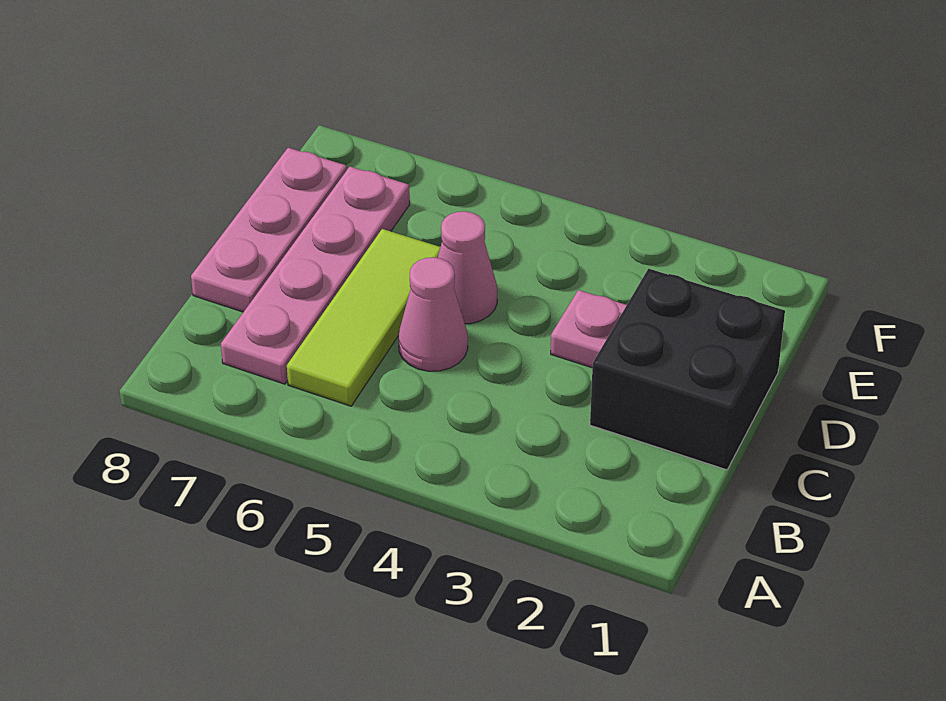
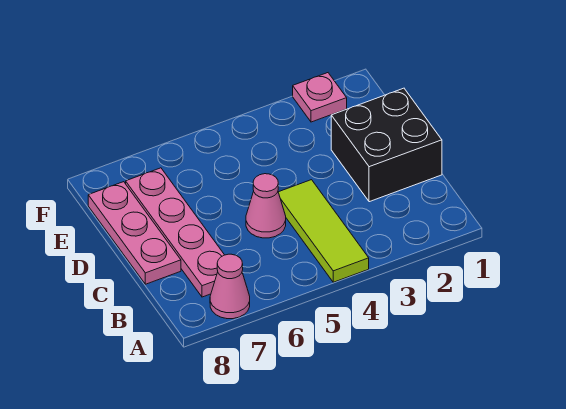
lime 1x3 tile [287,229,440,406] -> lime 1x3 tile moved to [278,180,369,282]
pink 1x1 plate [551,290,627,368] -> pink 1x1 plate moved to [293,73,347,122]
pink 1x1 cone [438,211,497,324] -> pink 1x1 cone moved to [210,254,250,319]

